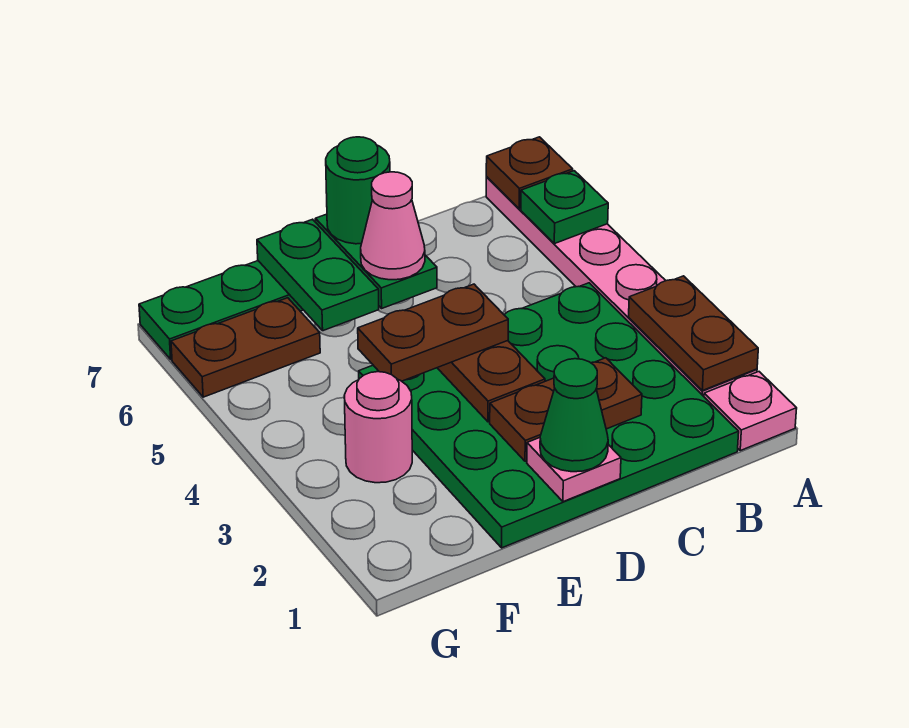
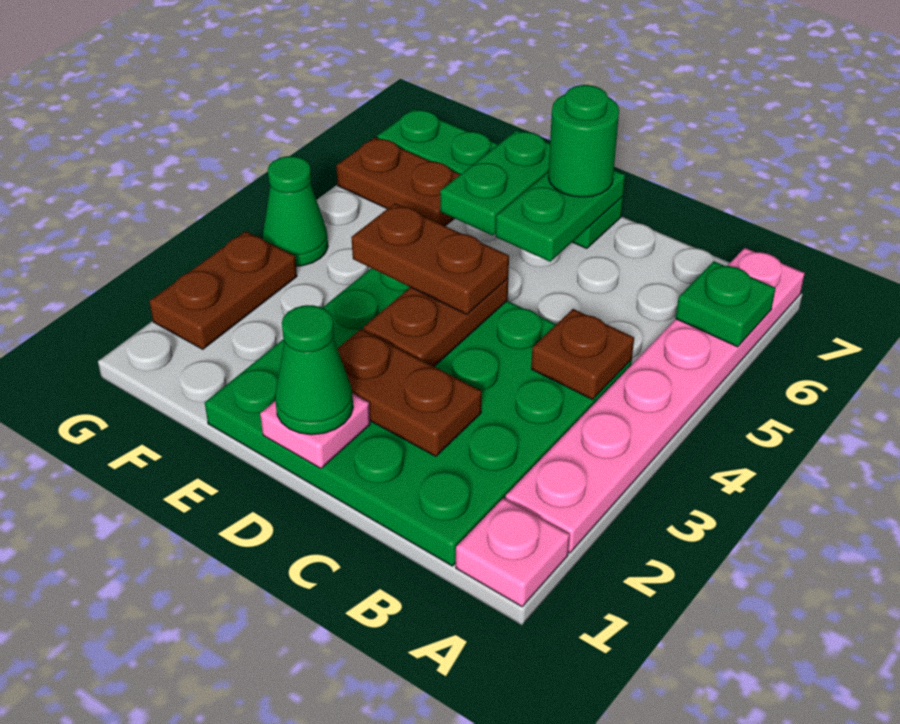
brown 1x2 plate [629,276,758,391] -> brown 1x2 plate moved to [149,231,297,349]
brown 1x1 plate [486,137,573,209] -> brown 1x1 plate moved to [531,309,634,400]
pink 1x1 cone [361,172,425,280] -> none
pink 1x1 round brick [344,372,412,483] -> none
none -> green 1x1 cone [263,156,328,266]

